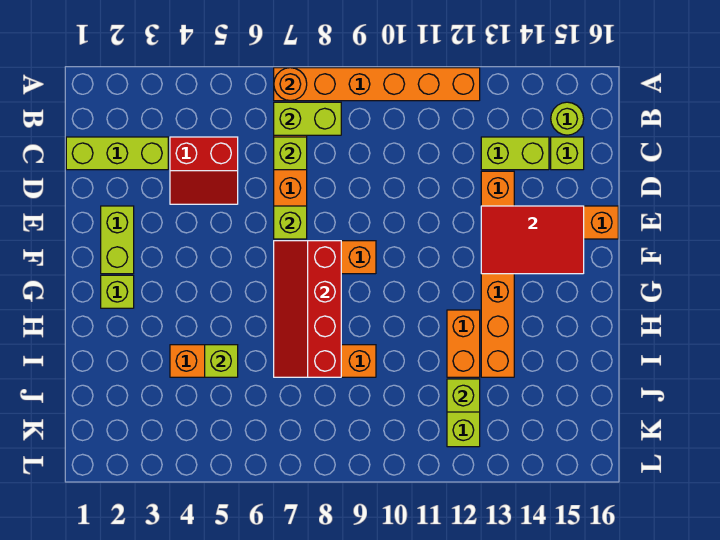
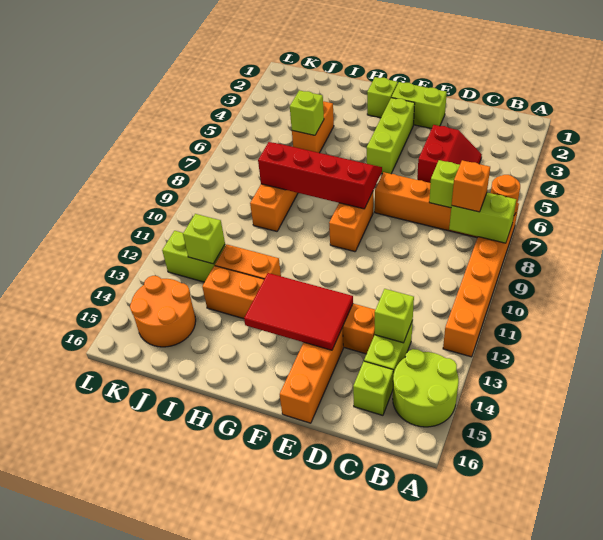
lime 1x2 brick [274,102,341,135] -> lime 1x2 brick turned to [449,193,516,243]
none -> orange 1x1 brick [452,160,490,212]
lime 1x1 round brick [551,102,584,135] -> lime 2x2 round brick [393,349,459,427]
lime 1x3 brick [66,137,168,170] -> lime 1x3 brick moved to [367,98,415,174]
red 2x2 slope [170,137,238,204] -> red 2x2 slope turned to [417,125,482,183]
lime 1x1 brick [274,206,307,239] -> lime 1x1 brick moved to [375,289,414,343]
red 2x3 tile [481,206,584,274] -> red 2x3 tile turned to [244,273,353,350]
none -> orange 2x2 round brick [130,276,196,347]

